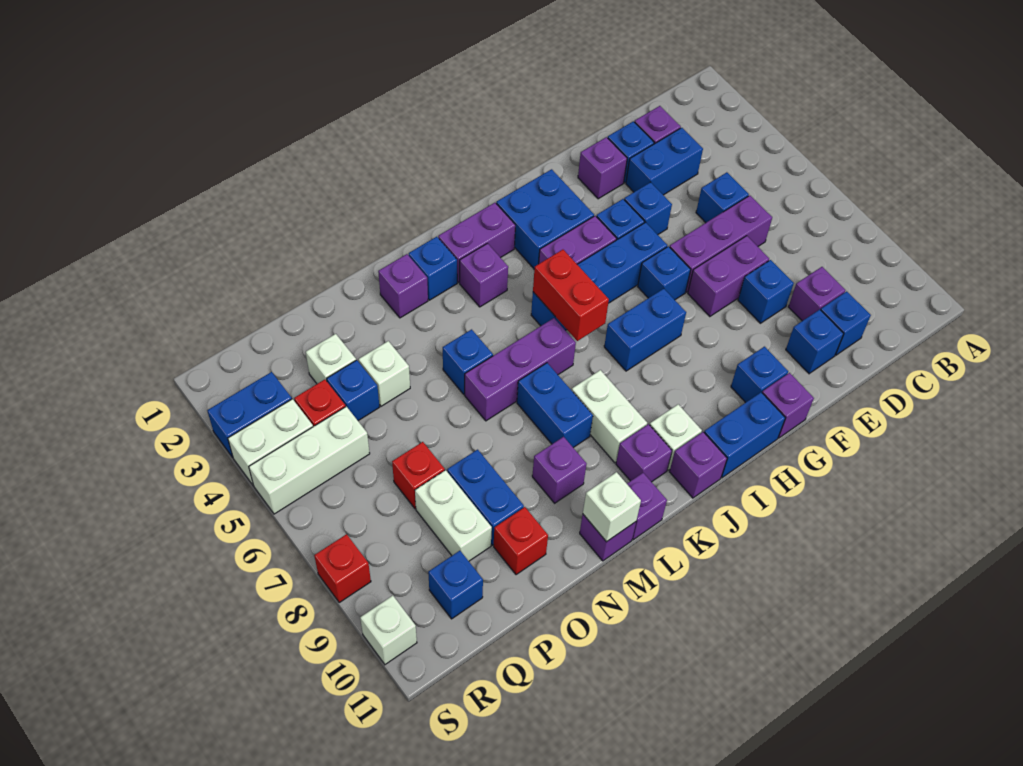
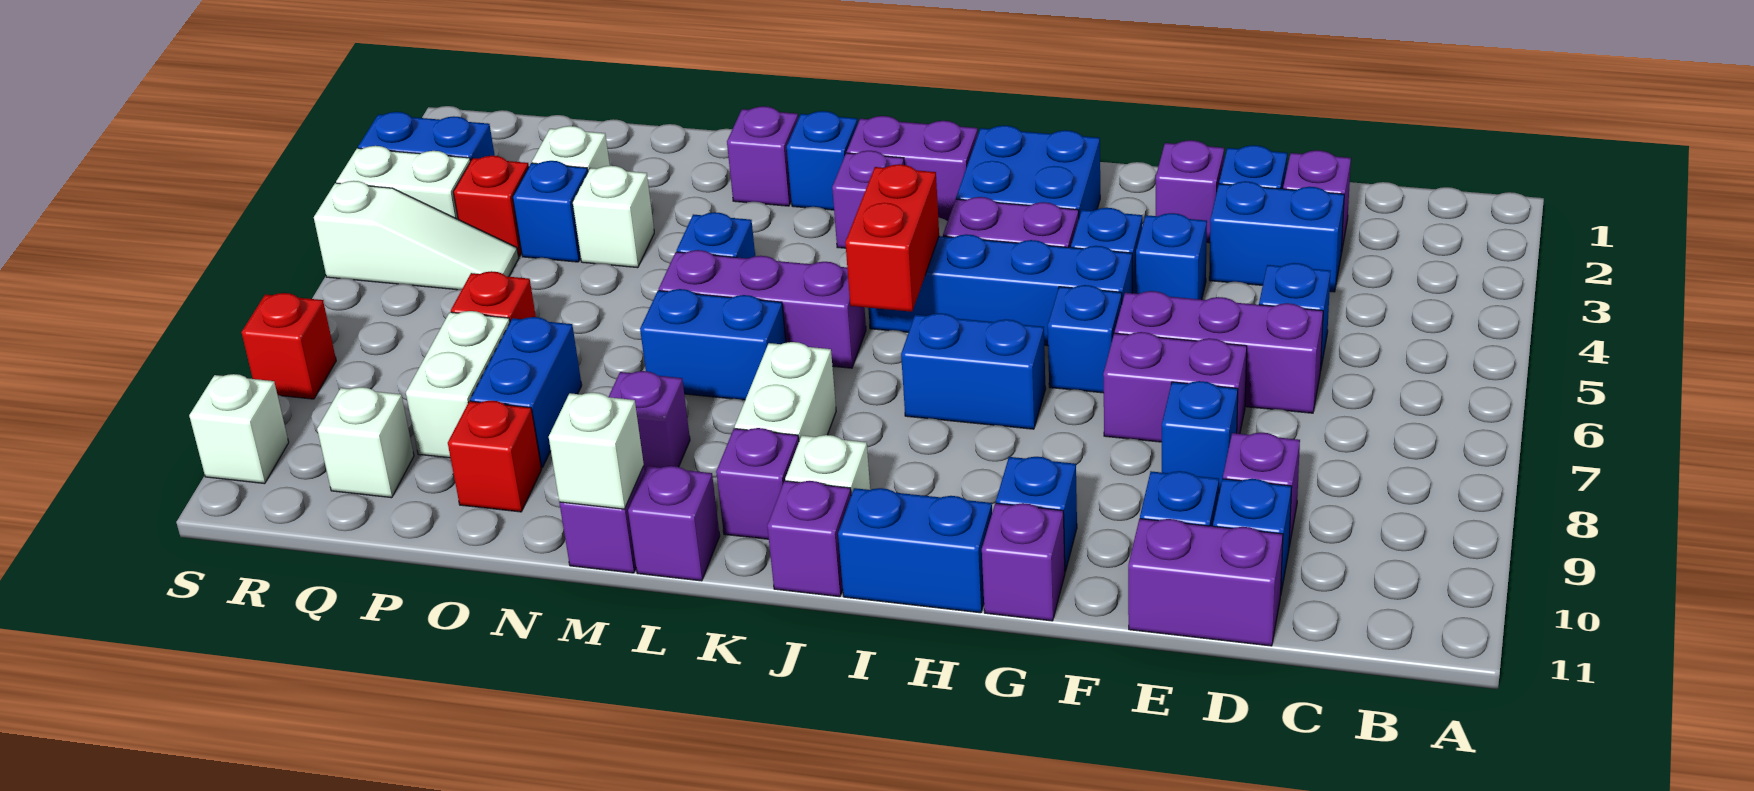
none -> purple 1x2 brick [1128,519,1283,646]
blue 1x2 brick [517,363,593,448] -> blue 1x2 brick turned to [640,289,786,400]
white 1x3 brick [249,407,370,514] -> white 1x3 slope [314,181,519,290]
blue 1x1 brick [428,551,483,619] -> white 1x1 brick [317,387,414,498]

